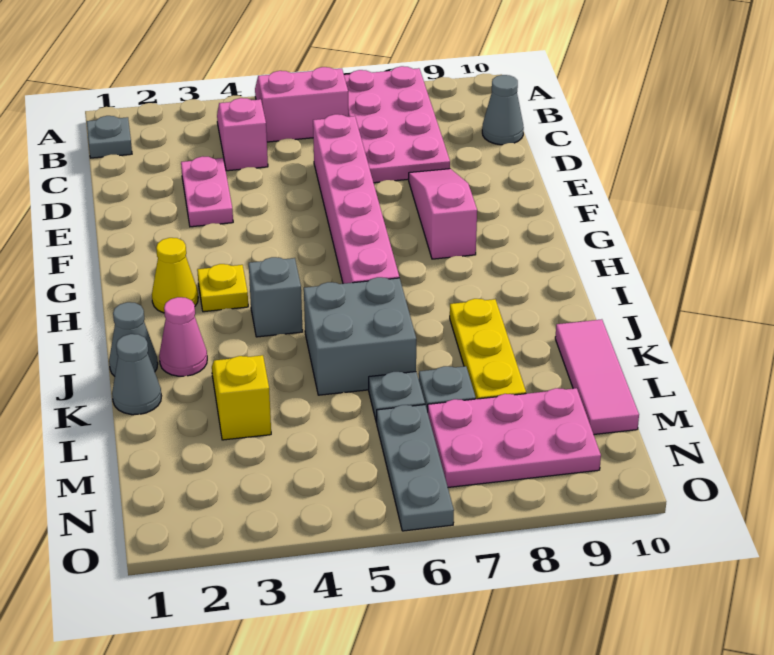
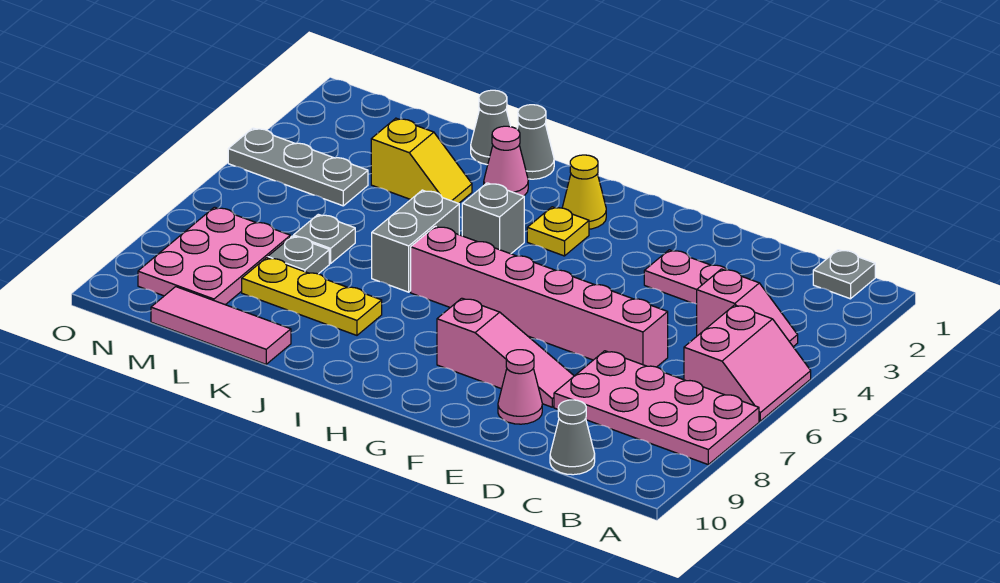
none -> pink 1x1 cone [498,350,542,424]
grey 2x2 brick [304,277,416,395] -> grey 1x2 brick [372,190,459,292]
grey 1x3 plate [377,405,454,531] -> grey 1x3 plate moved to [228,128,368,206]

